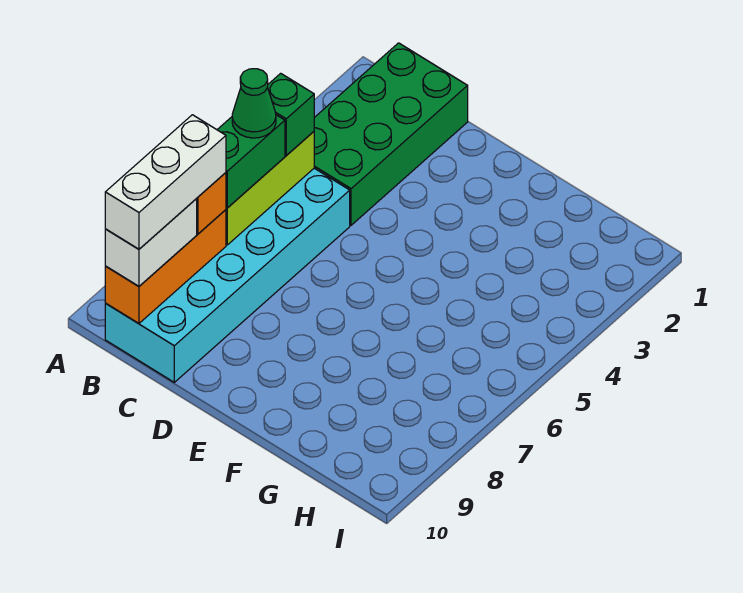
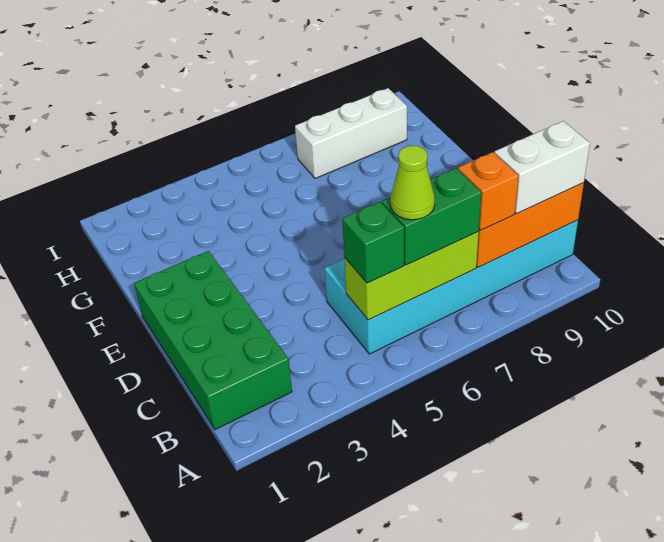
green 2x4 brick [314,43,468,225] -> green 2x4 brick turned to [134,251,292,430]
green 1x1 cone [232,69,276,138] -> lime 1x1 cone [390,146,435,220]
white 1x3 brick [105,115,226,249] -> white 1x3 brick moved to [295,88,407,179]

